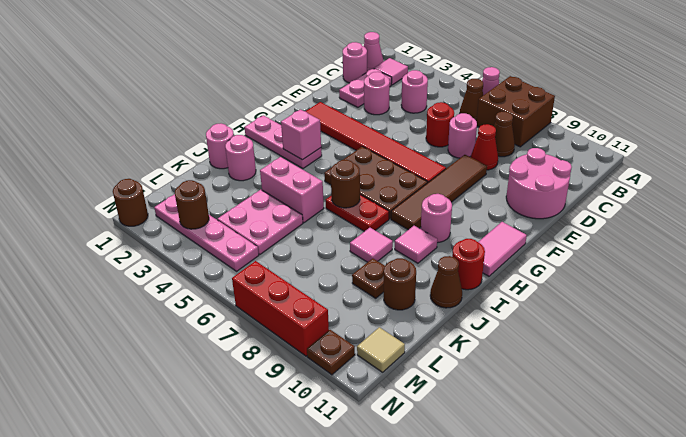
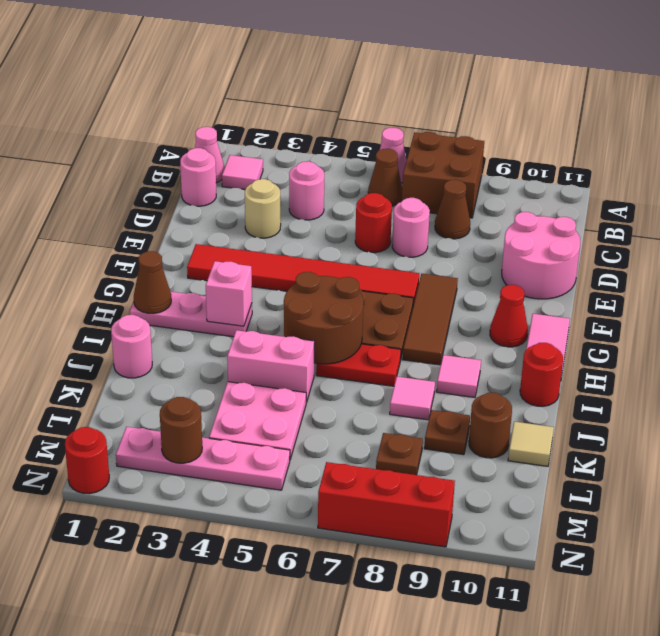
pink 1x2 plate [339,69,392,107] -> none
pink 1x1 round brick [364,72,390,115] -> tan 1x1 round brick [245,179,281,238]
red 1x1 cone [471,124,498,170] -> red 1x1 cone moved to [490,285,528,347]
brown 1x4 tile [391,155,487,230] -> brown 1x3 tile [403,274,458,365]
pink 1x1 round brick [421,194,452,243] -> none
brown 1x1 round brick [331,160,360,208] -> brown 2x2 round brick [284,272,363,364]
pink 1x1 round brick [225,135,256,181] -> none
brown 1x1 cone [430,256,462,308] -> brown 1x1 cone moved to [134,251,171,313]
tan 1x1 tile [357,327,405,372] -> tan 1x1 tile moved to [508,422,554,466]
brown 1x1 round brick [113,179,148,226] -> red 1x1 round brick [65,427,109,494]
brown 1x1 plate [307,330,355,375] -> brown 1x1 plate moved to [376,433,423,475]

